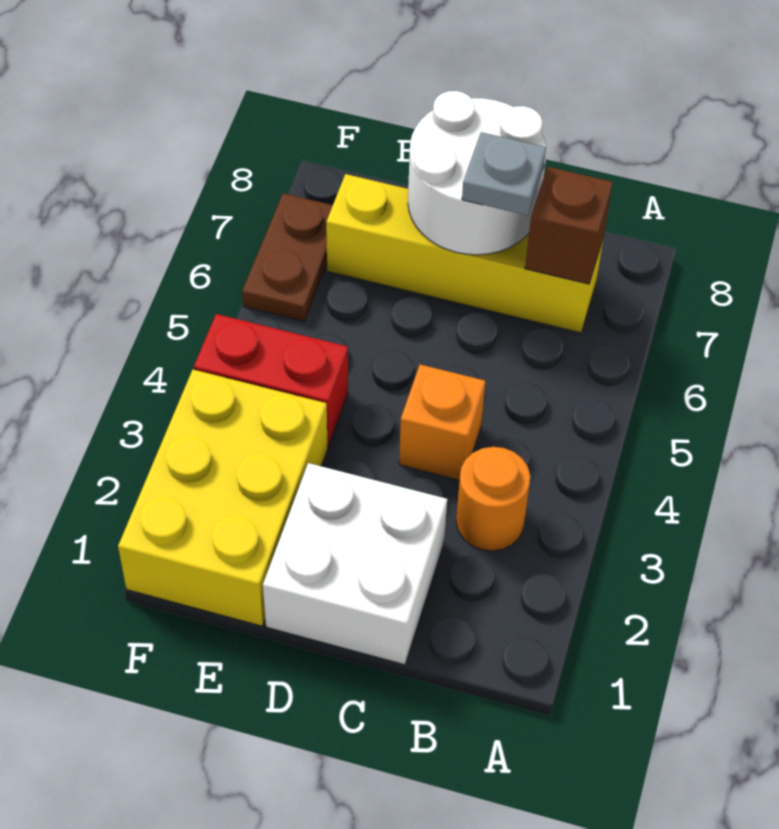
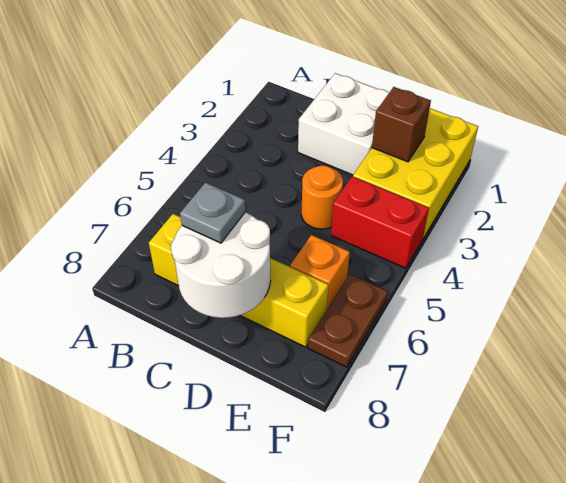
orange 1x1 round brick [456,447,530,551] -> orange 1x1 round brick moved to [301,166,343,229]
brown 1x1 brick [525,167,613,284] -> brown 1x1 brick moved to [372,87,431,162]
orange 1x1 brick [399,365,485,480] -> orange 1x1 brick moved to [290,235,350,309]

